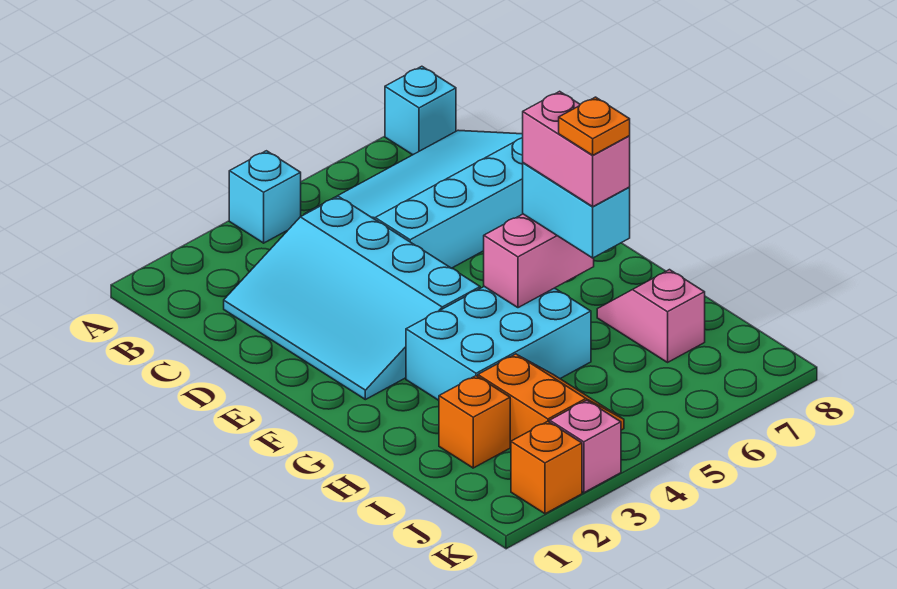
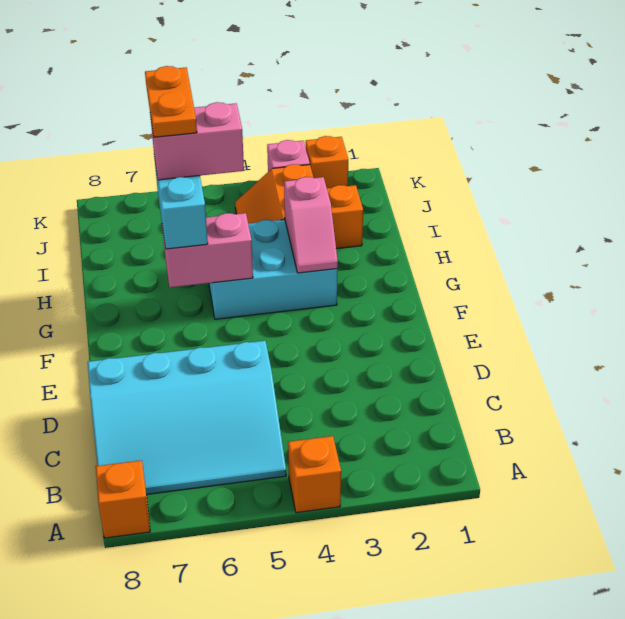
cyan 1x1 brick [229,151,301,243] -> orange 1x1 brick [288,436,341,513]
cyan 1x1 brick [385,66,456,155] -> orange 1x1 brick [96,460,150,538]
cyan 3x4 slope [224,196,480,400] -> none
pink 1x2 brick [523,91,630,207] -> pink 1x2 brick turned to [150,102,244,180]
orange 1x1 plate [559,97,630,155] -> orange 1x2 plate [145,66,197,137]
pink 1x2 slope [597,270,705,362] -> pink 1x2 slope moved to [284,177,338,273]

